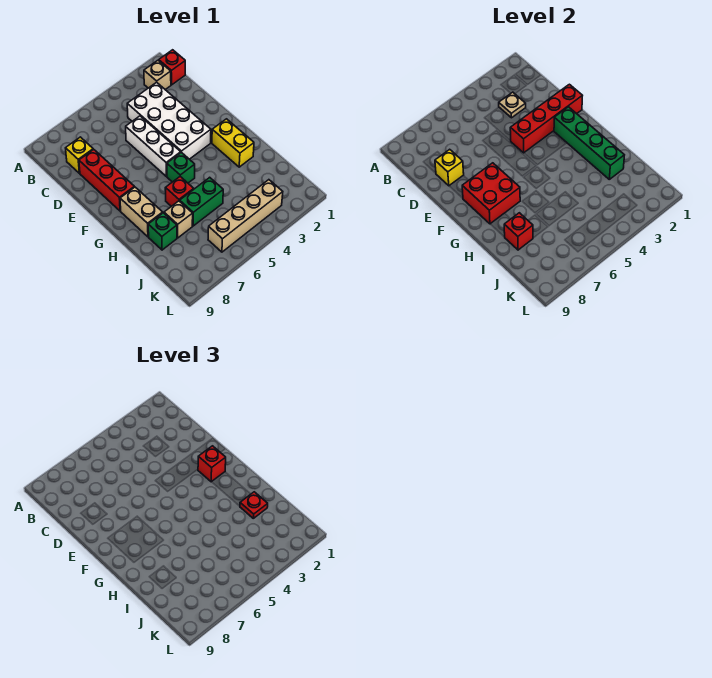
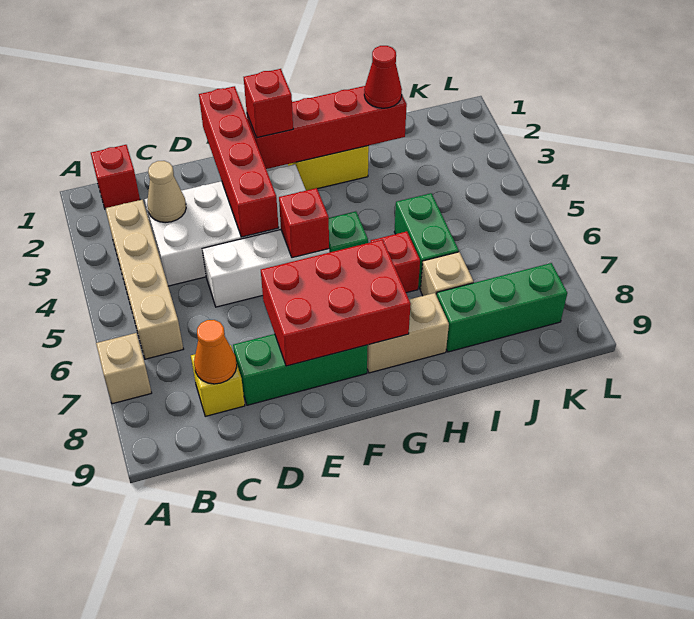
tan 1x1 brick [144,60,171,90] -> tan 1x1 brick moved to [96,333,152,404]
tan 1x1 plate [499,92,526,118] -> tan 1x1 cone [147,161,186,223]
none -> orange 1x1 cone [194,320,237,384]
red 1x3 brick [79,149,134,211] -> green 1x3 brick [233,334,368,405]
yellow 1x1 brick [435,149,464,186] -> none
green 1x4 brick [554,107,624,179] -> red 1x4 brick [247,86,407,169]
red 2x2 brick [462,163,520,224] -> red 2x3 brick [261,240,411,366]
red 1x1 plate [240,492,268,518] -> red 1x1 cone [364,46,402,108]
green 1x1 brick [148,213,177,250] -> green 1x3 brick [437,263,567,352]
red 1x1 brick [504,213,533,250] -> red 1x1 brick moved to [279,188,329,258]
tan 1x4 brick [208,180,283,252] -> tan 1x4 brick moved to [105,200,183,359]

